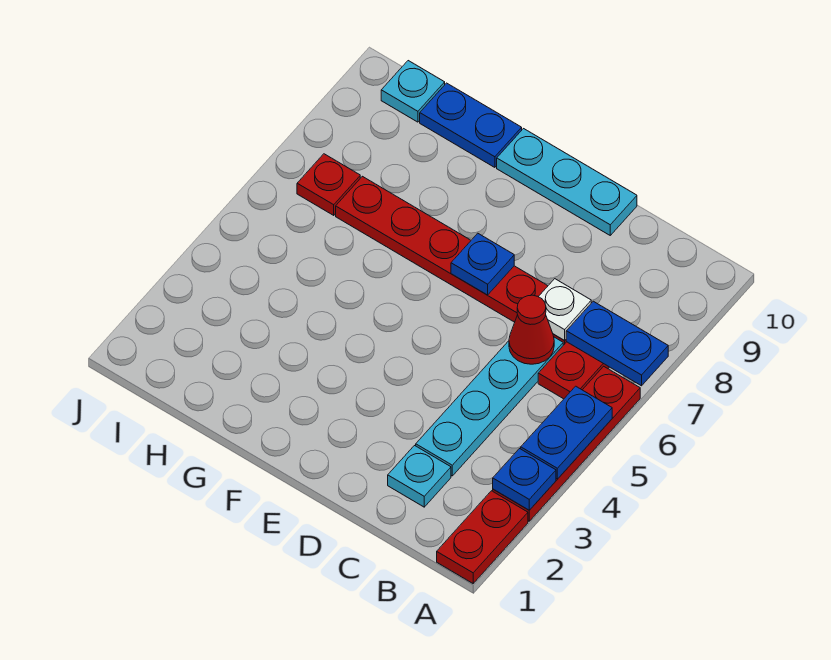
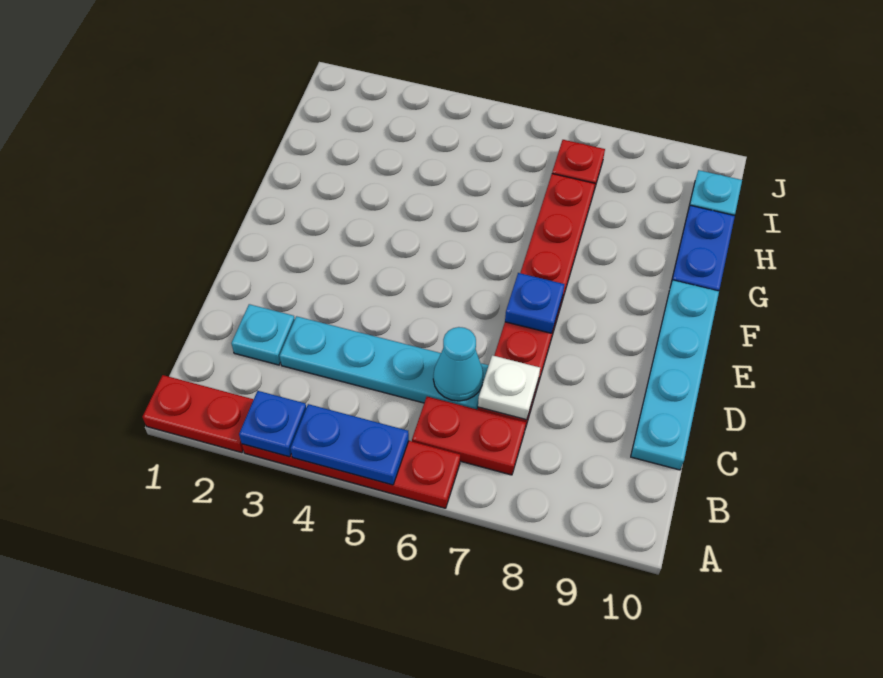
blue 1x2 plate [566,301,668,386] -> none
red 1x1 cone [509,295,554,364] -> cyan 1x1 cone [433,327,483,401]
cyan 1x3 plate [497,129,637,235] -> cyan 1x4 plate [631,280,719,470]

